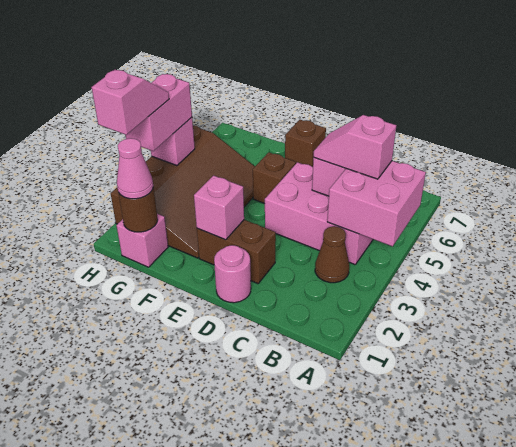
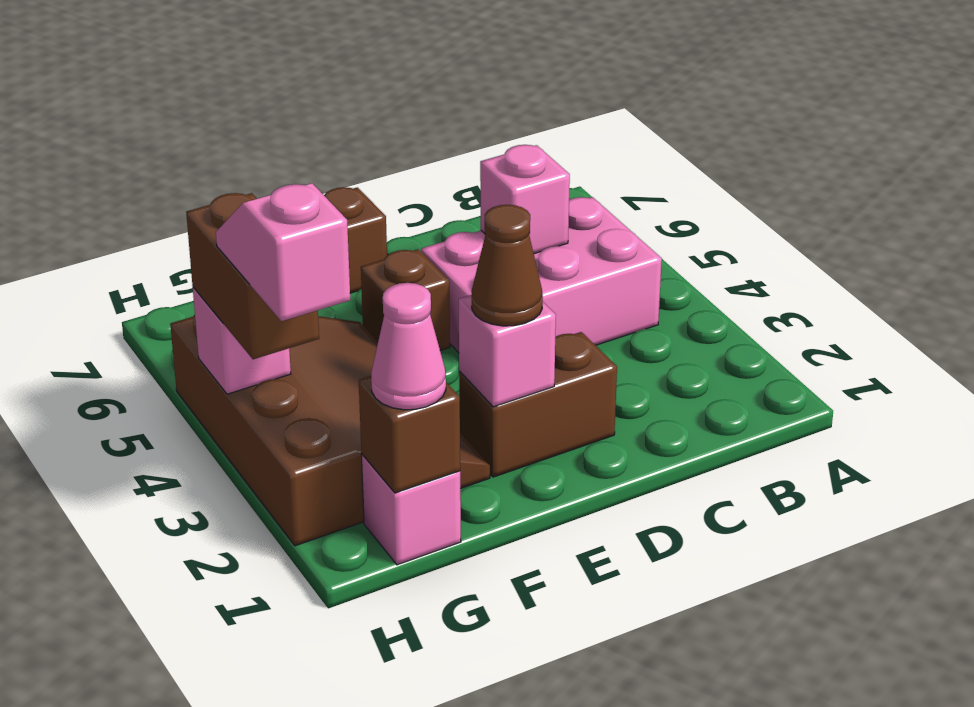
pink 2x2 brick [327,161,426,246] -> none
brown 1x1 cone [315,226,349,283] -> brown 1x1 cone moved to [471,205,543,326]
pink 1x2 slope [314,115,396,179] -> none
pink 1x1 round brick [214,245,251,303] -> none
brown 1x1 round brick [119,187,158,232] -> brown 1x1 brick [359,376,460,493]
pink 1x2 brick [126,74,192,151] -> brown 1x2 brick [186,193,319,359]

